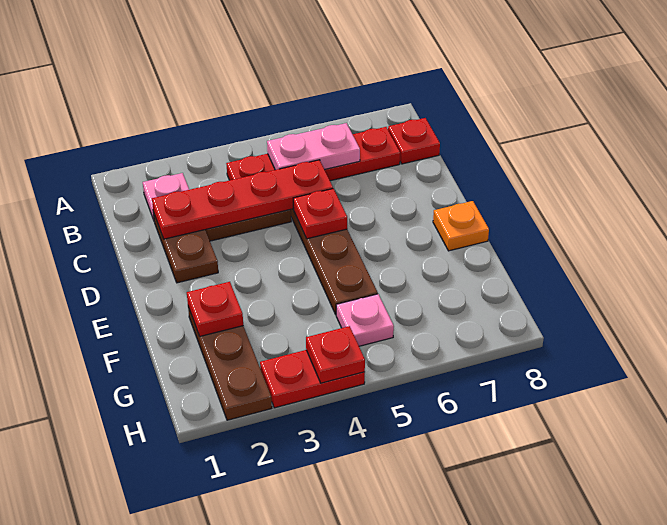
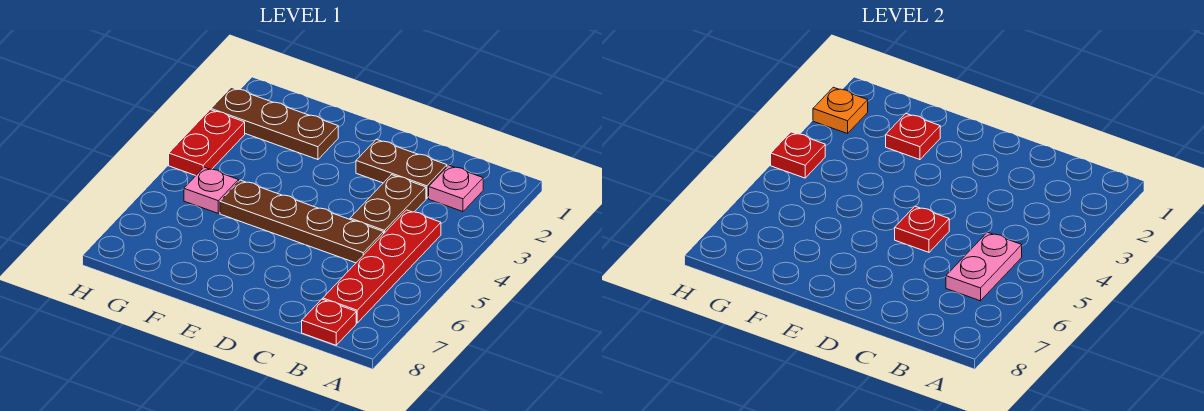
red 1x4 plate [152,160,333,239] -> none
orange 1x1 plate [433,201,489,251] -> orange 1x1 plate moved to [813,87,868,134]

